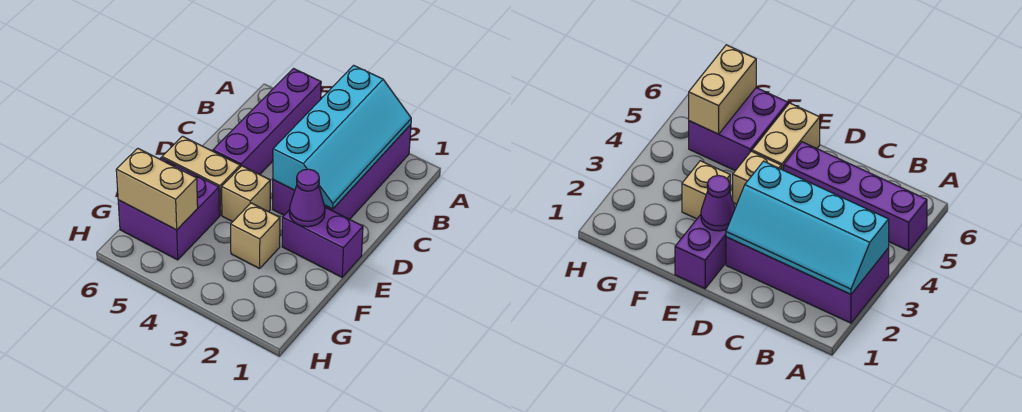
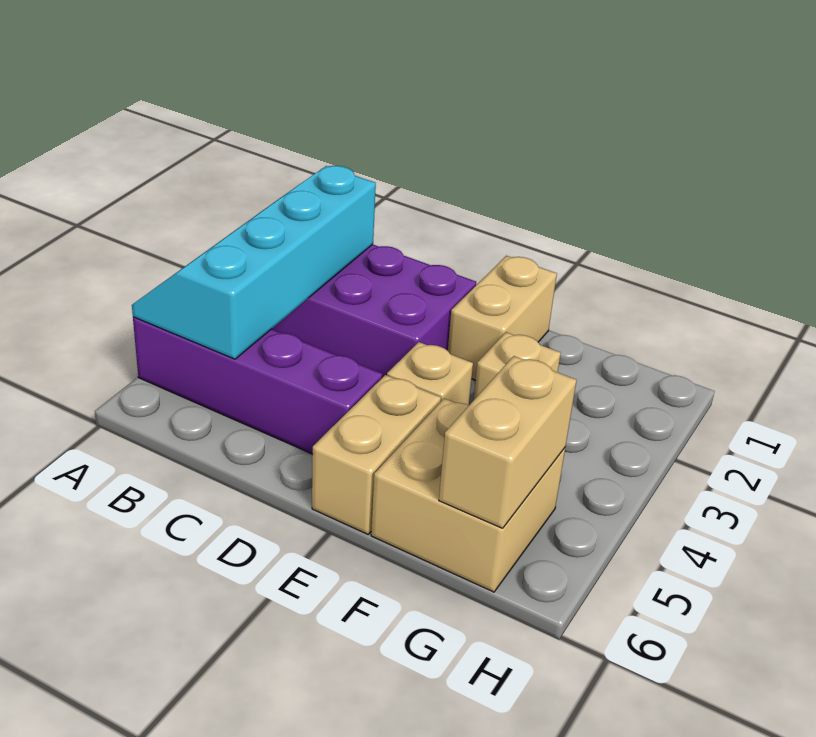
cyan 2x4 slope [273,65,411,209] -> cyan 2x4 slope turned to [132,166,376,359]
purple 1x2 brick [282,208,363,277] -> tan 1x2 brick [448,256,557,380]
purple 1x1 cone [289,169,325,227] -> none
purple 2x2 brick [118,158,220,260] -> tan 2x2 brick [371,399,565,592]

